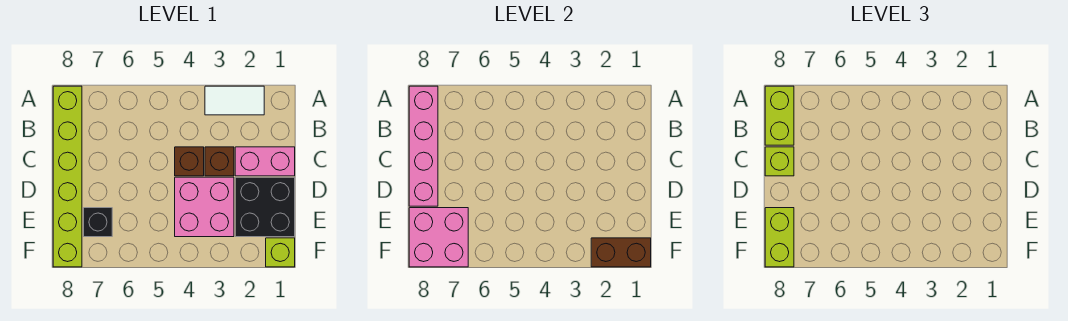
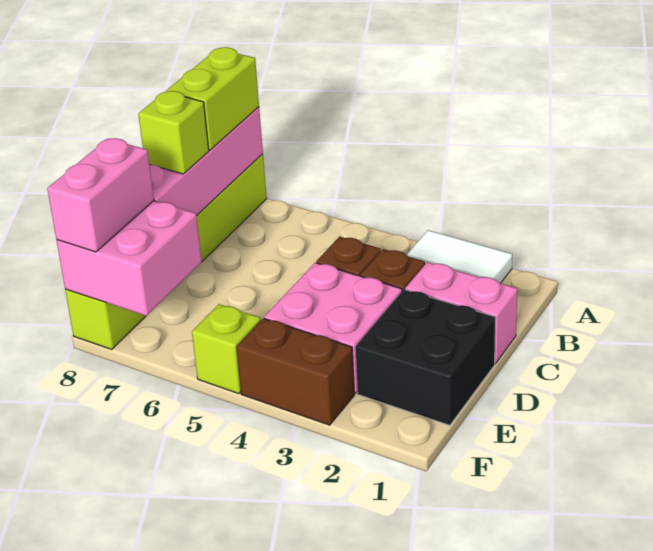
black 1x1 brick [84,208,112,237] -> none
lime 1x2 brick [765,208,794,267] -> pink 1x2 brick [47,138,154,252]
lime 1x1 brick [266,238,295,267] -> lime 1x1 brick moved to [192,304,261,394]
brown 1x2 brick [591,238,651,267] -> brown 1x2 brick moved to [236,318,354,425]

